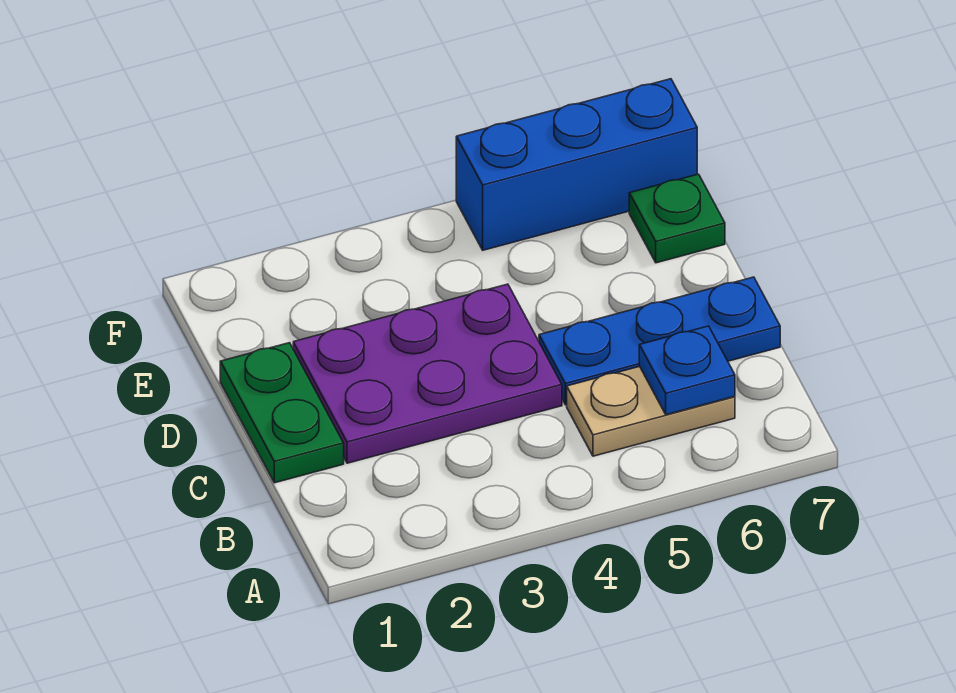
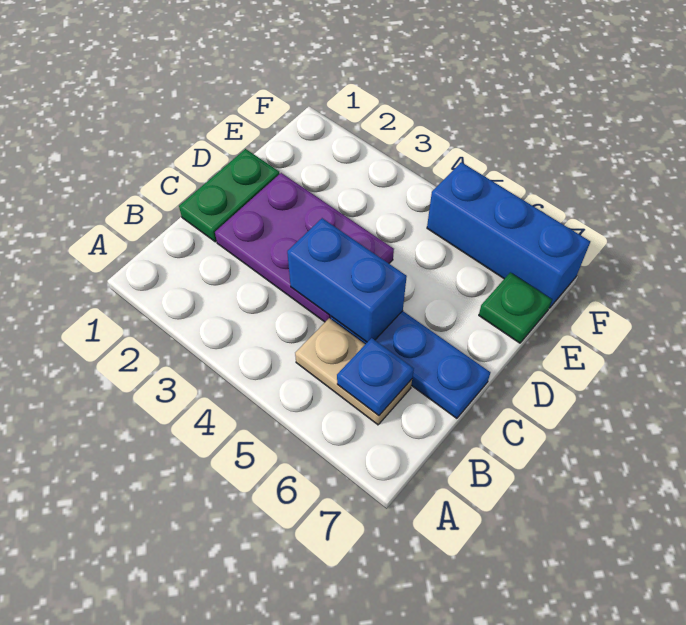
none -> blue 1x2 brick [287,218,407,342]

